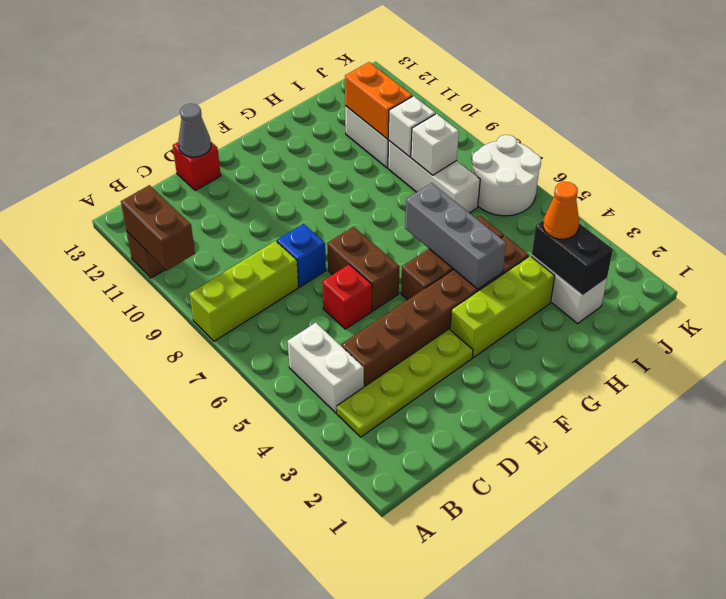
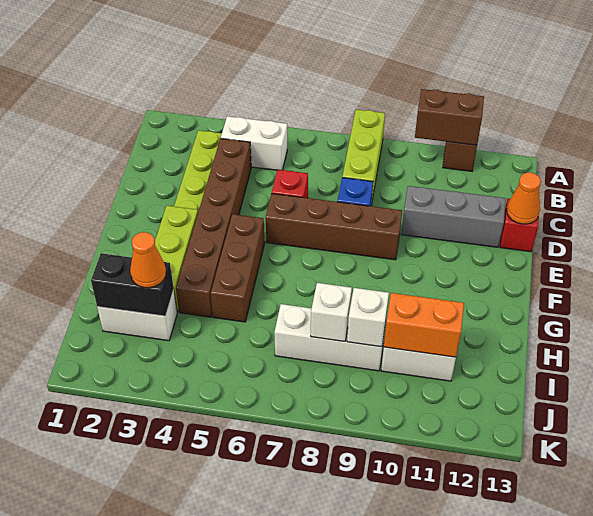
grey 1x1 cone [178,104,211,157] -> orange 1x1 cone [507,172,541,224]
brown 1x2 brick [327,227,400,311] -> brown 1x4 brick [266,194,402,260]
grey 1x3 brick [405,183,506,289] -> grey 1x3 brick moved to [401,186,506,247]
white 2x2 round brick [472,135,541,216] -> none

